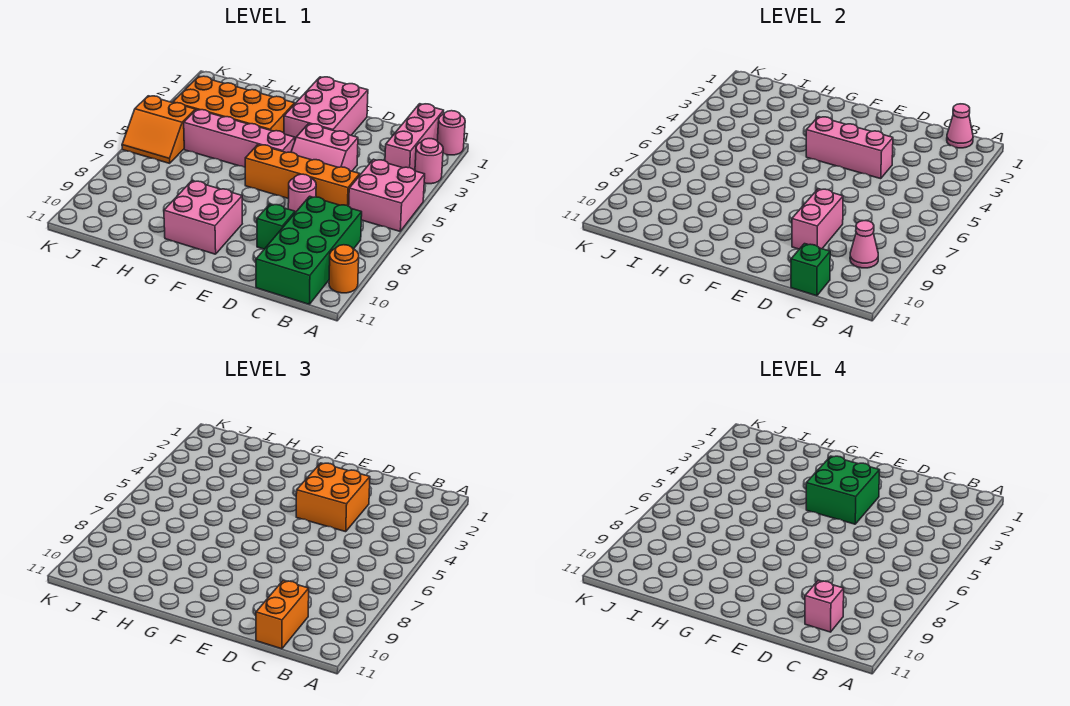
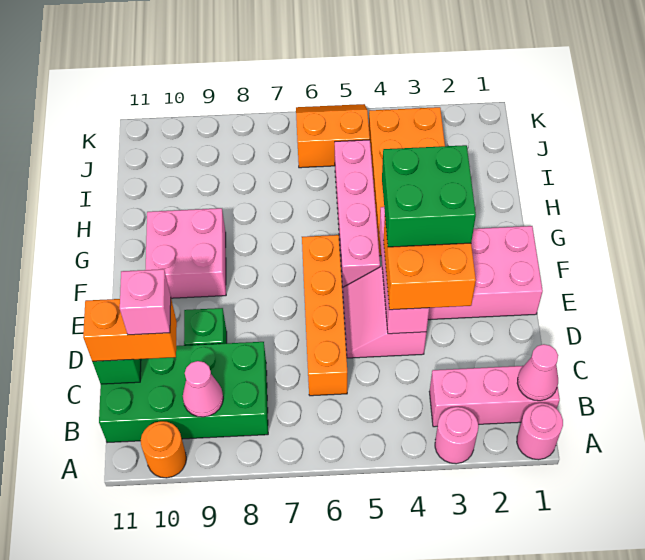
pink 2x2 brick [349,159,425,231] -> none
pink 1x1 round brick [288,174,316,213] -> none
pink 1x2 brick [792,189,843,249] -> none
orange 2x2 slope [122,96,195,163] -> orange 2x2 slope turned to [296,104,370,168]

